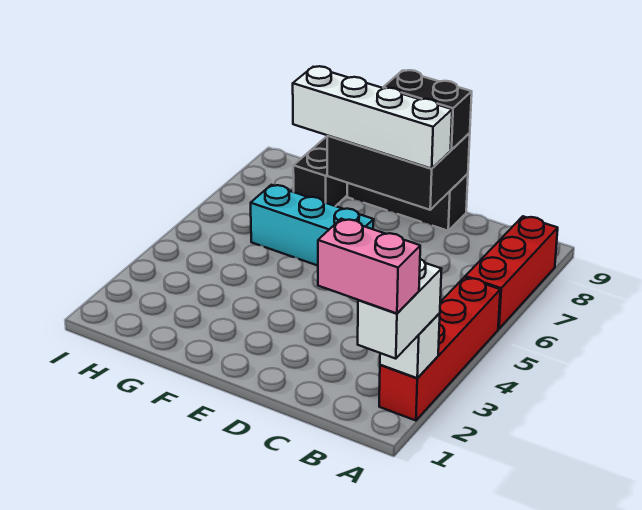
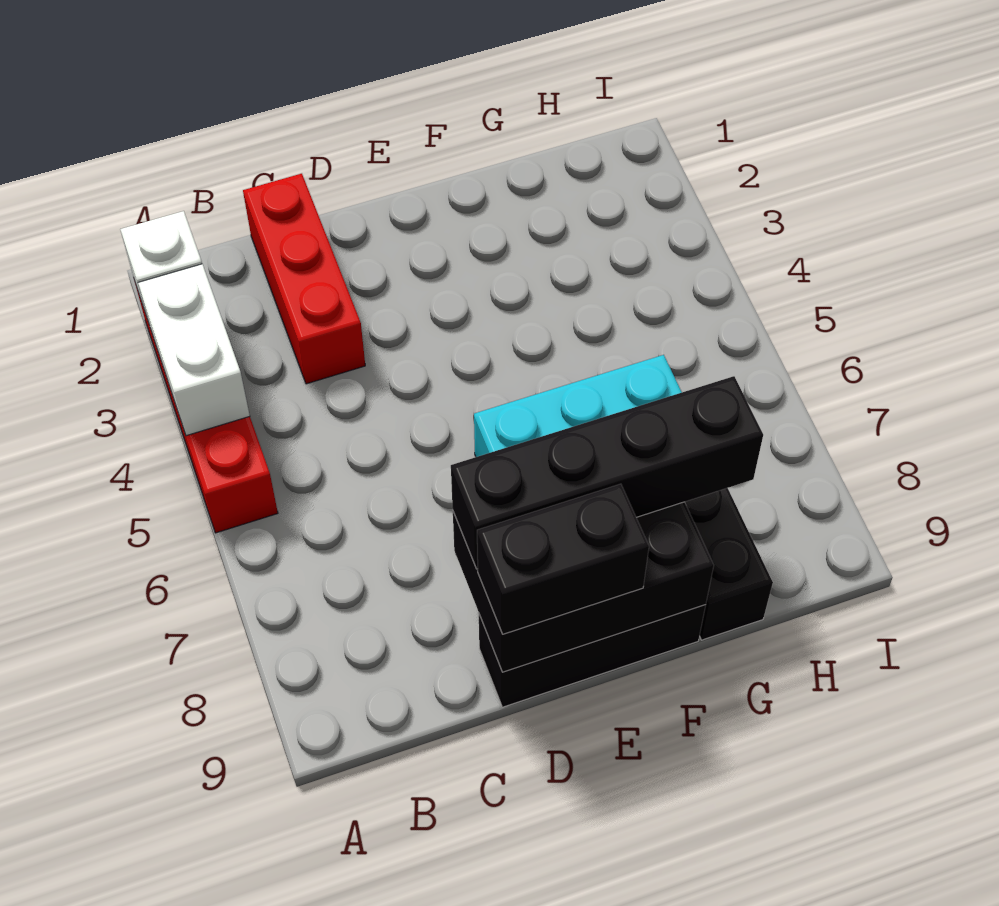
white 1x2 brick [358,259,442,359] -> white 1x2 brick moved to [138,264,250,436]
pink 1x2 brick [318,219,420,313] -> none
red 1x3 brick [465,216,558,329] -> red 1x3 brick moved to [243,174,365,384]
white 1x4 brick [293,66,452,169] -> black 1x4 brick [451,376,763,569]

